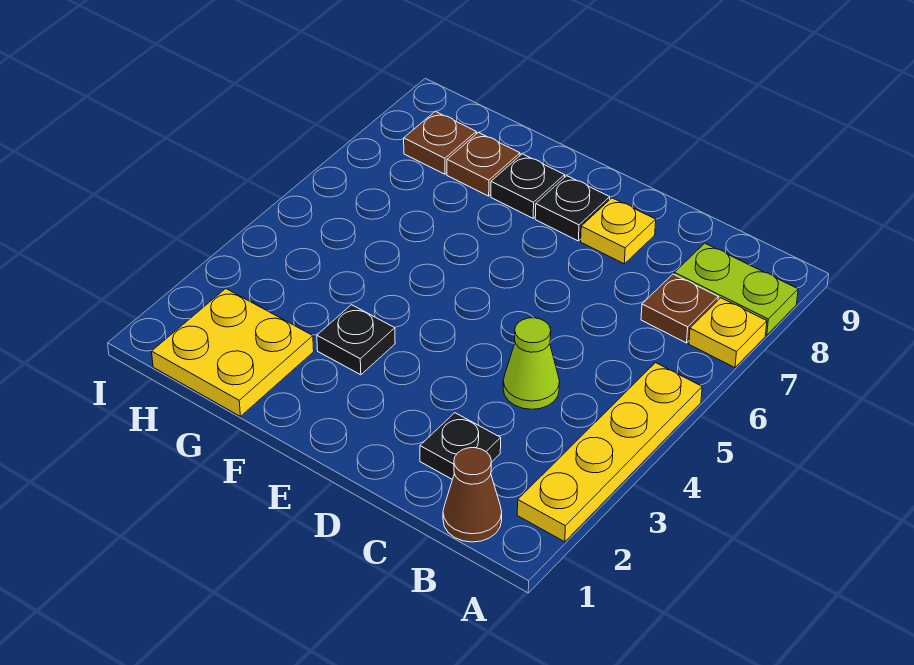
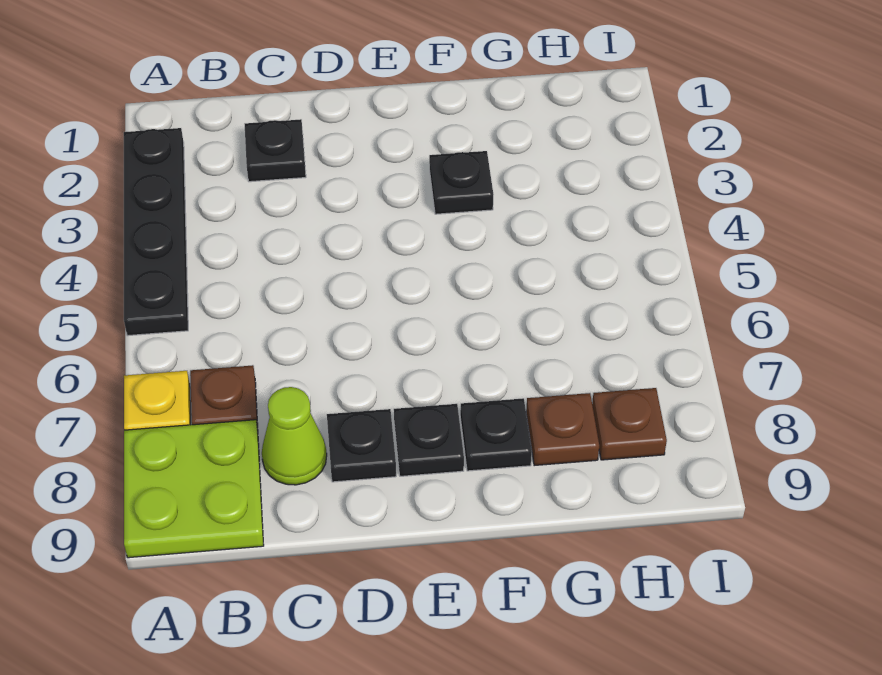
yellow 1x4 plate [517,363,702,542] -> black 1x4 plate [124,128,188,336]
lime 1x2 plate [674,243,798,335] -> lime 2x2 plate [124,420,264,558]
brown 1x1 cone [443,448,502,542] -> none
lime 1x1 cone [503,318,560,409] -> lime 1x1 cone moved to [262,387,327,485]
yellow 1x1 plate [581,198,656,264] -> black 1x1 plate [327,409,396,482]
yellow 2x2 plate [152,289,314,416] -> none

